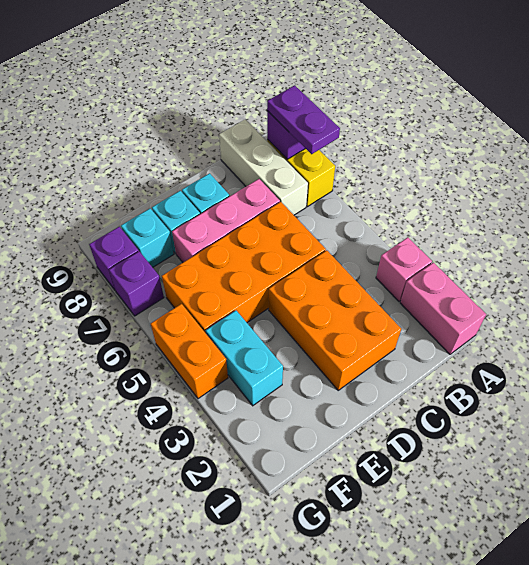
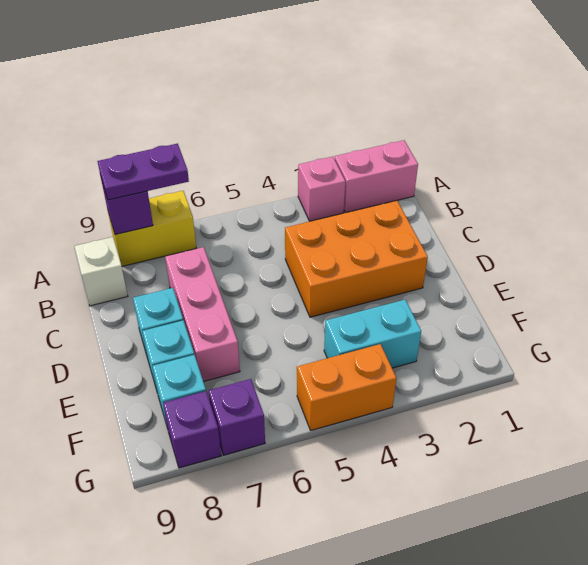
white 1x3 brick [219,119,308,215] -> white 1x1 brick [74,237,128,306]
orange 2x4 brick [162,202,326,333] -> none

